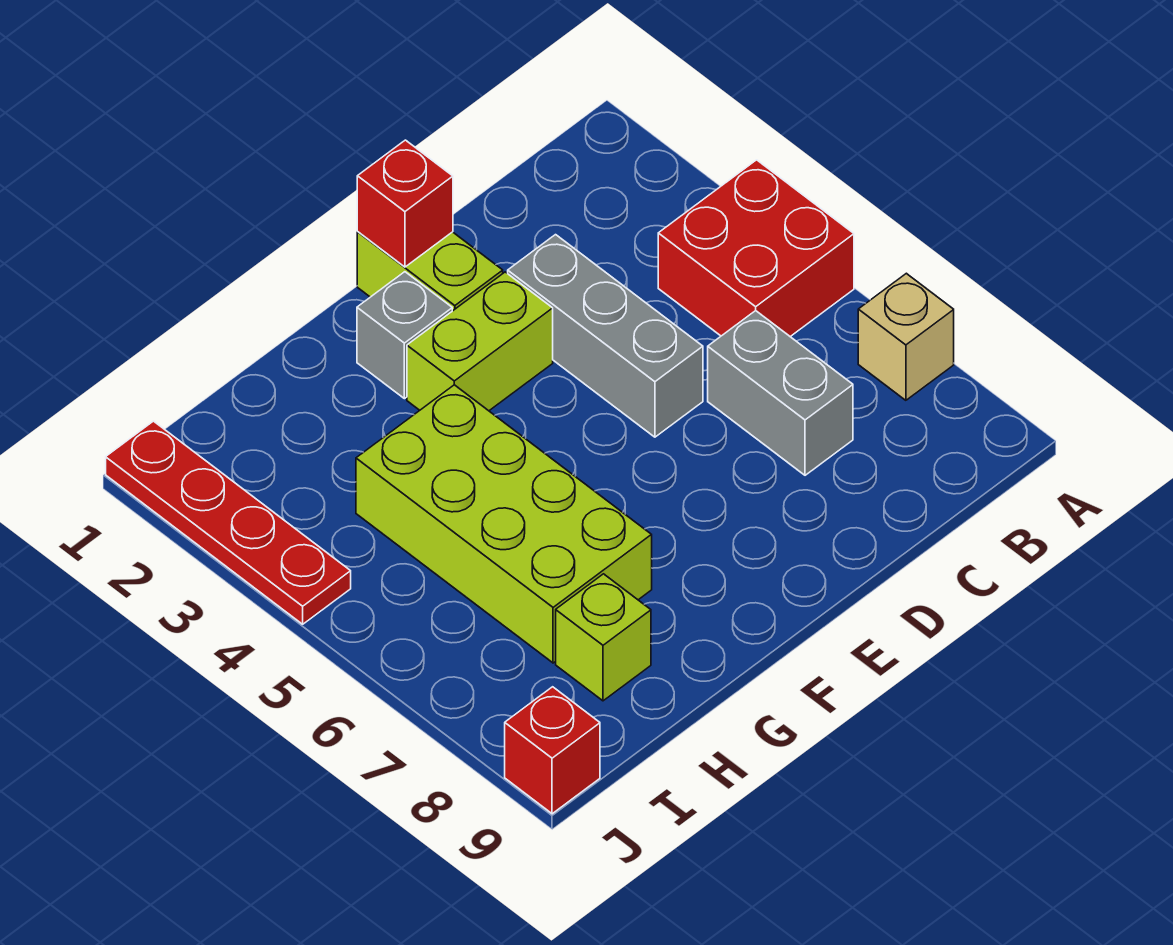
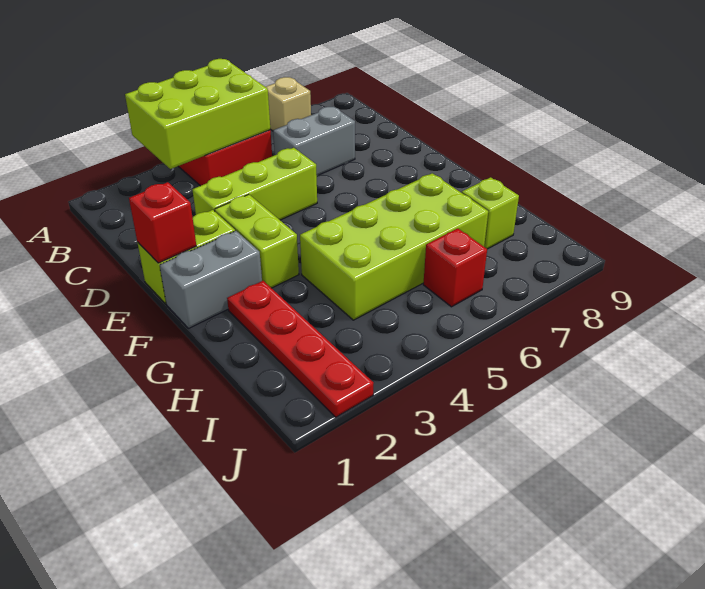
none -> lime 2x3 brick [125,59,270,169]
grey 1x3 brick [508,235,703,437] -> lime 1x3 brick [192,148,317,220]
grey 1x1 brick [357,272,452,399] -> grey 1x2 brick [160,231,262,328]
red 1x4 plate [106,421,351,624] -> red 1x4 plate turned to [227,281,373,417]
red 1x1 brick [505,687,600,814] -> red 1x1 brick moved to [423,228,487,307]

